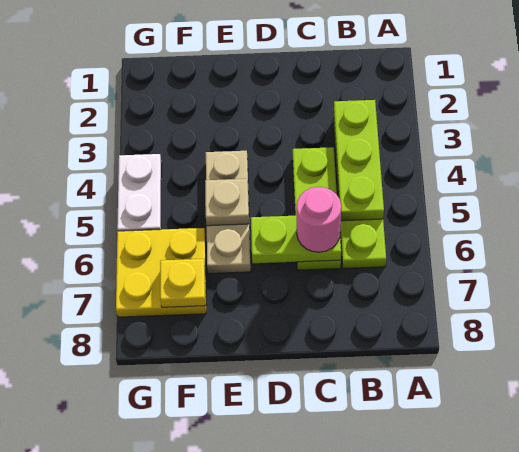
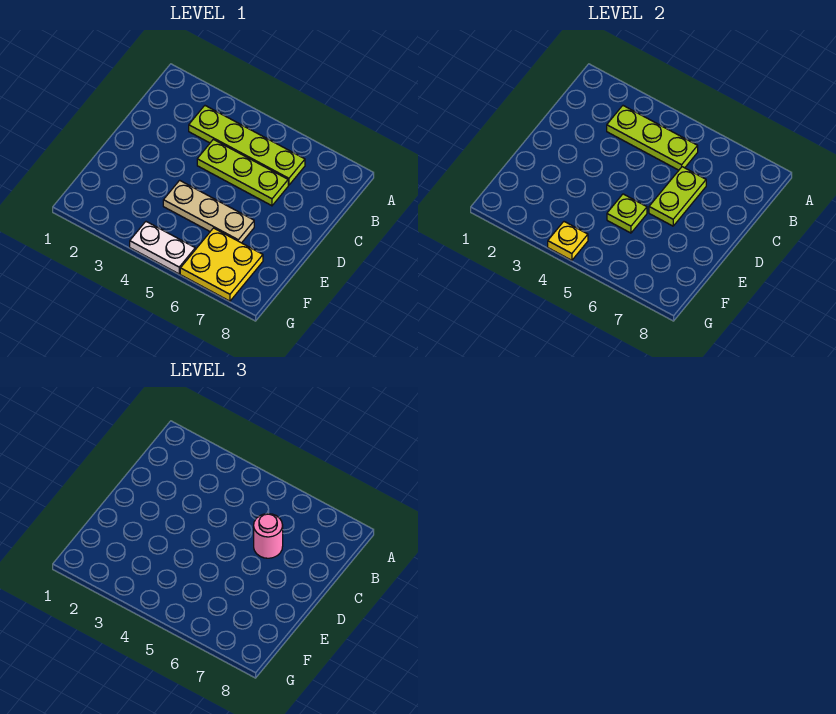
tan 1x1 plate [205,179,249,226] -> lime 1x1 plate [607,194,647,233]
yellow 1x1 plate [160,259,205,307] -> yellow 1x1 plate moved to [548,222,588,260]

